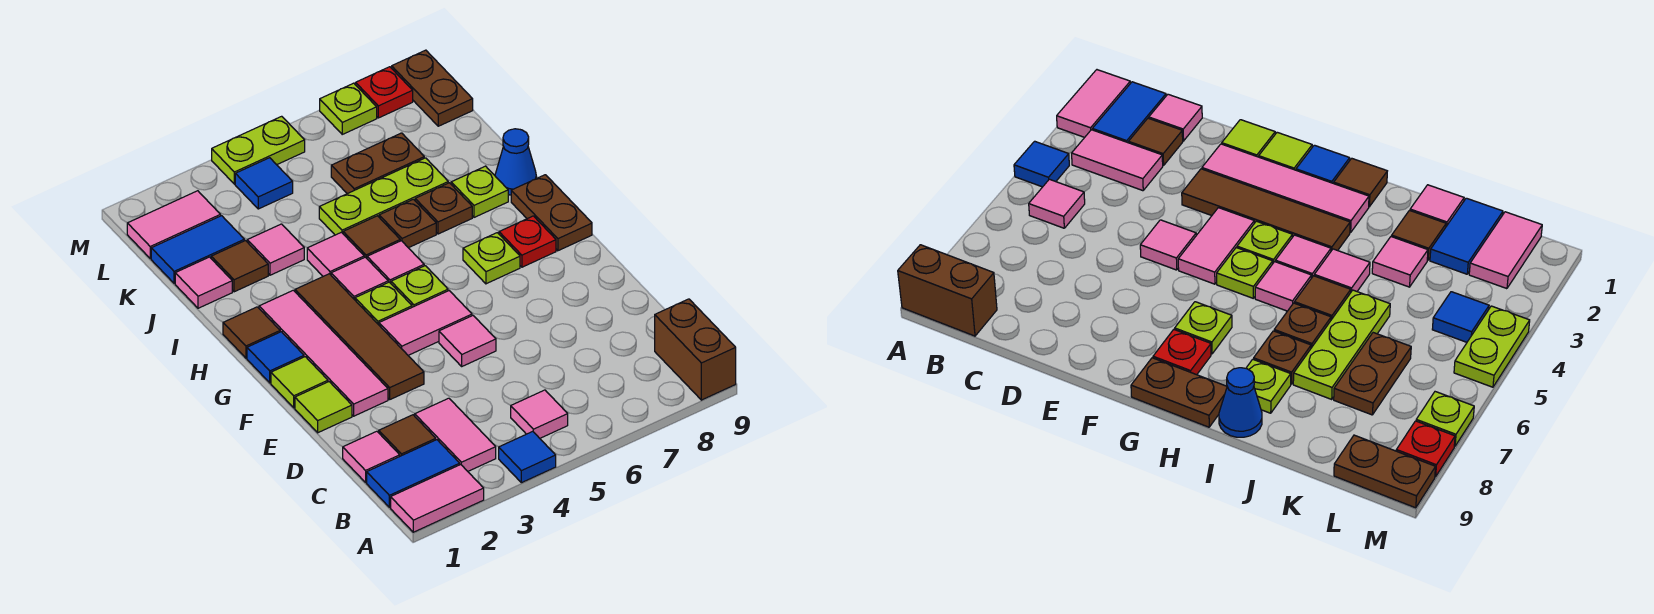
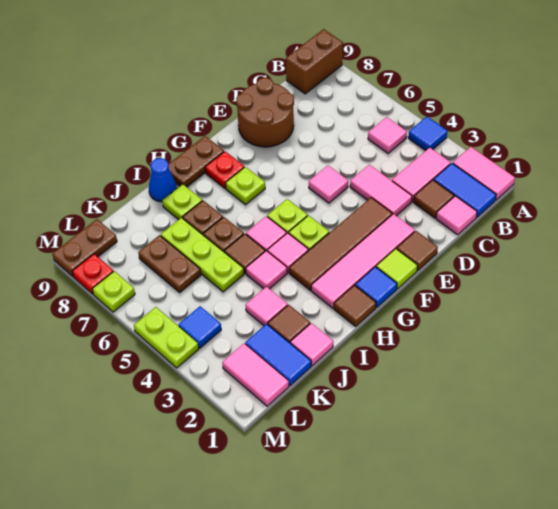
none -> brown 2x2 round brick [236,78,294,147]
lime 1x1 tile [295,382,352,433] -> brown 1x1 tile [397,231,438,270]
pink 1x2 tile [379,291,472,355] -> pink 1x2 tile moved to [350,165,412,216]

